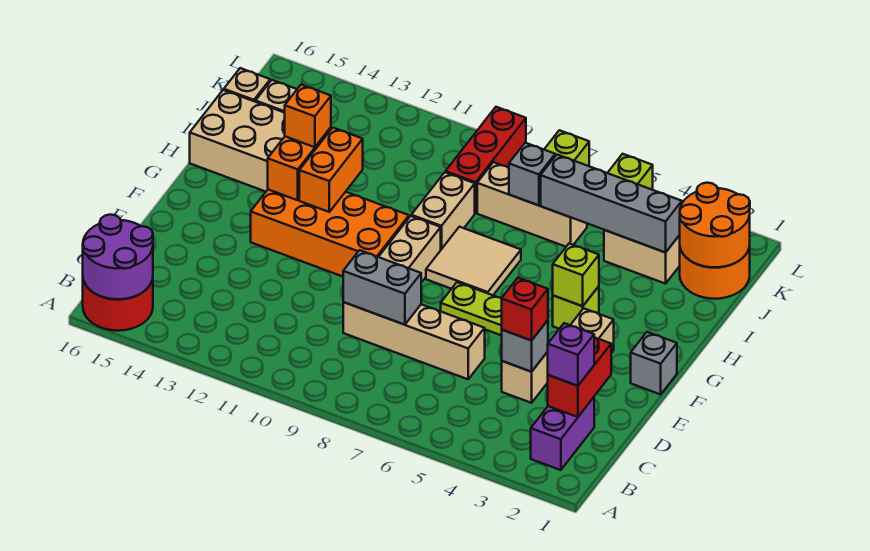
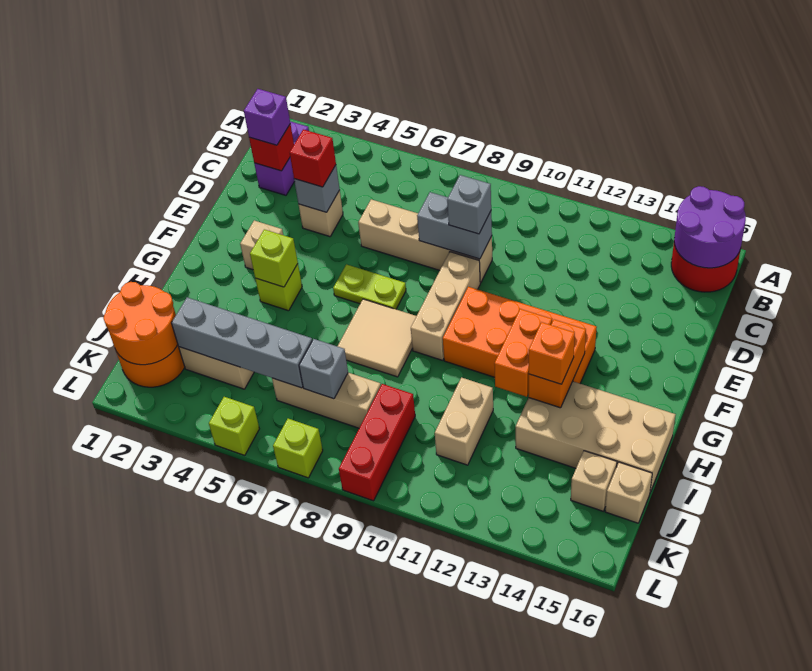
red 1x2 brick [548,337,611,417] -> red 1x1 brick [249,124,294,171]
grey 1x1 brick [631,332,677,394] -> grey 1x1 brick moved to [447,175,491,234]
tan 1x2 brick [411,172,475,249] -> tan 1x2 brick moved to [435,378,493,465]

